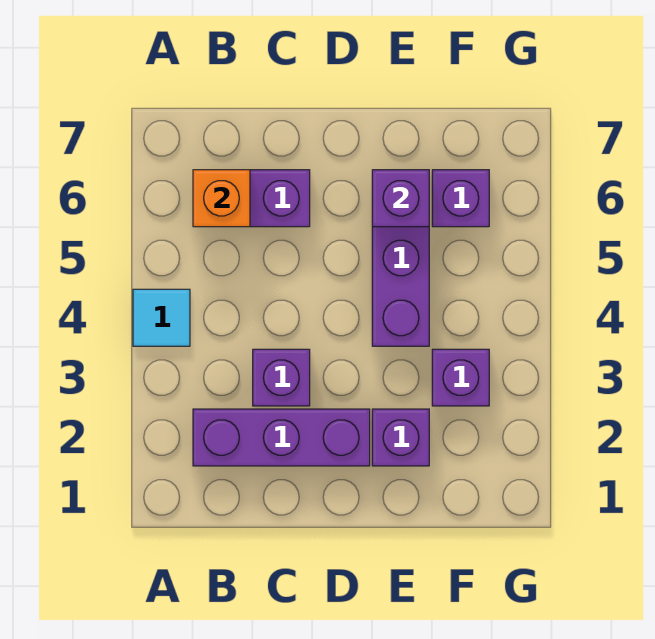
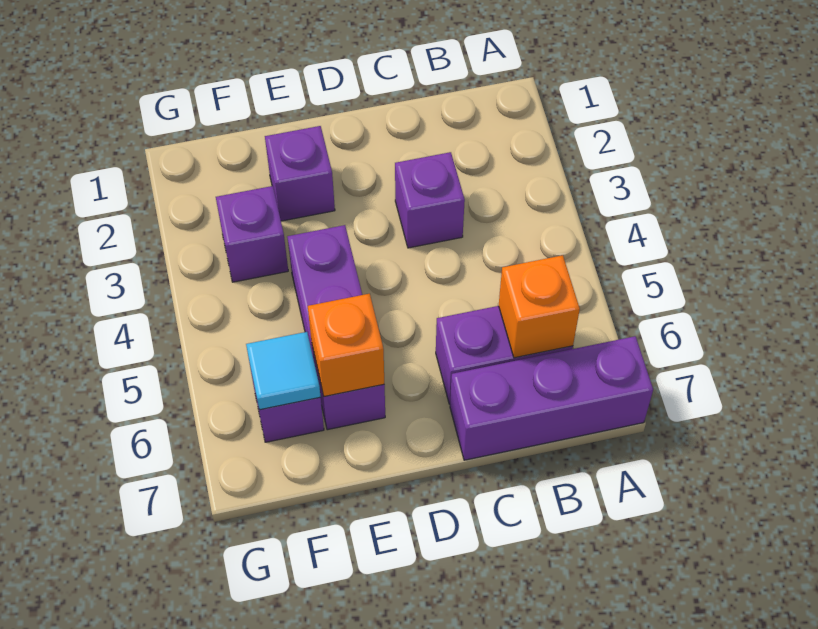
cyan 1x1 tile [133,289,190,346] -> cyan 1x1 tile moved to [246,332,321,410]
purple 1x3 brick [193,409,370,466] -> purple 1x3 brick moved to [450,336,653,460]
purple 1x1 brick [372,170,429,227] -> orange 1x1 brick [308,294,384,397]

